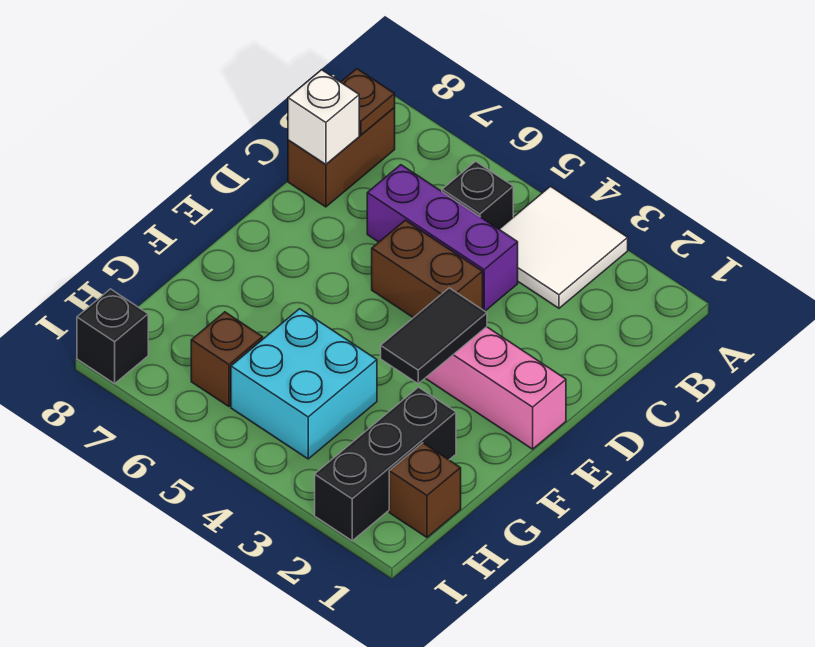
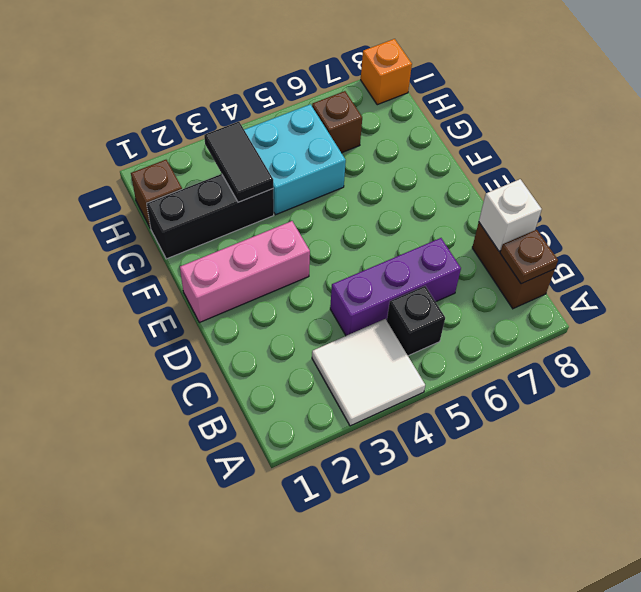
brown 1x2 brick [372,220,483,318] -> none
black 1x2 tile [381,288,487,384] -> black 1x2 tile moved to [204,122,273,202]
black 1x3 brick [315,387,456,541] -> black 1x3 brick turned to [147,174,274,259]
black 1x1 brick [77,289,148,384] -> orange 1x1 brick [361,39,412,105]

